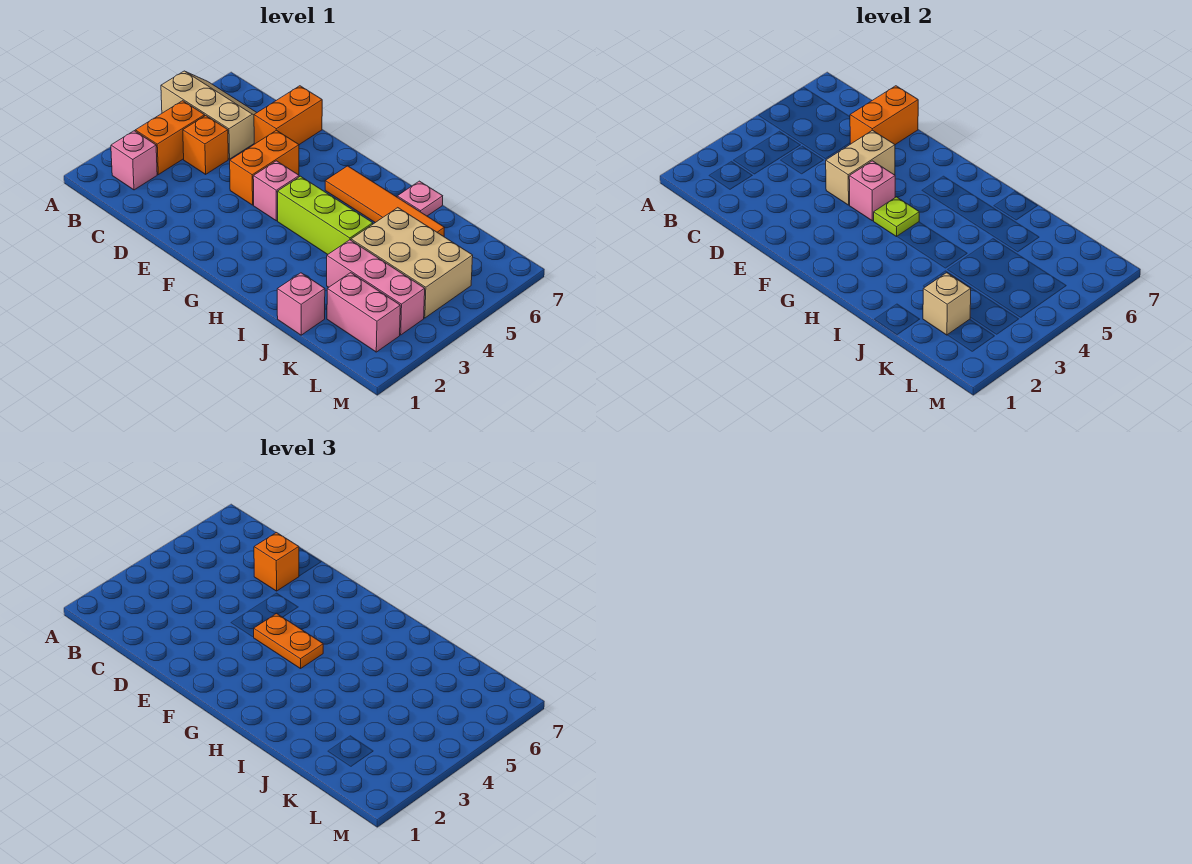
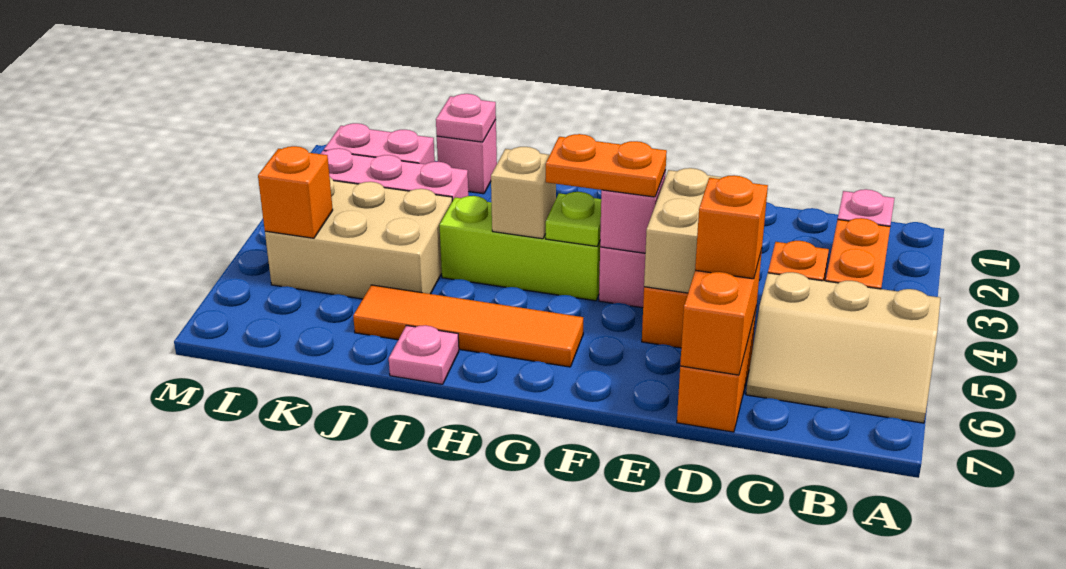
none -> pink 1x1 plate [436,94,496,142]
tan 1x1 brick [923,273,971,335] -> tan 1x1 brick moved to [491,147,556,239]
none -> orange 1x1 brick [258,146,333,238]

